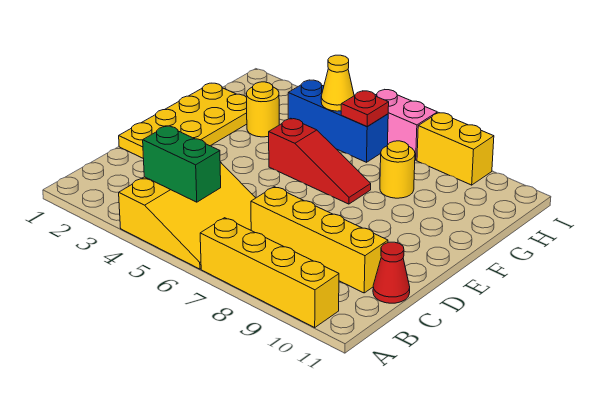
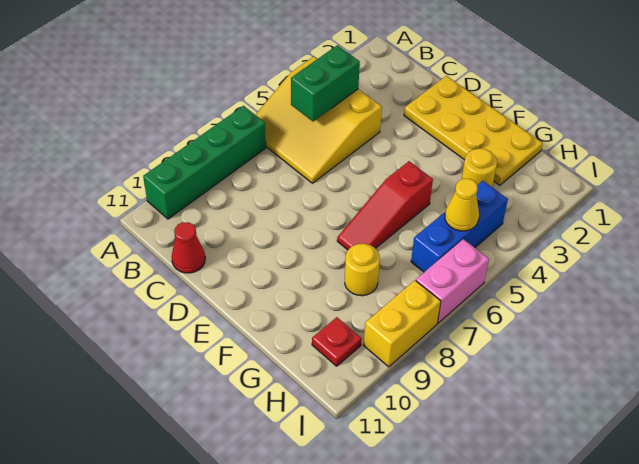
yellow 1x4 brick [200,218,339,327] -> green 1x4 brick [143,106,266,219]
yellow 1x4 brick [251,187,388,293] -> none
red 1x1 plate [341,91,389,126] -> red 1x1 plate moved to [312,317,362,366]

